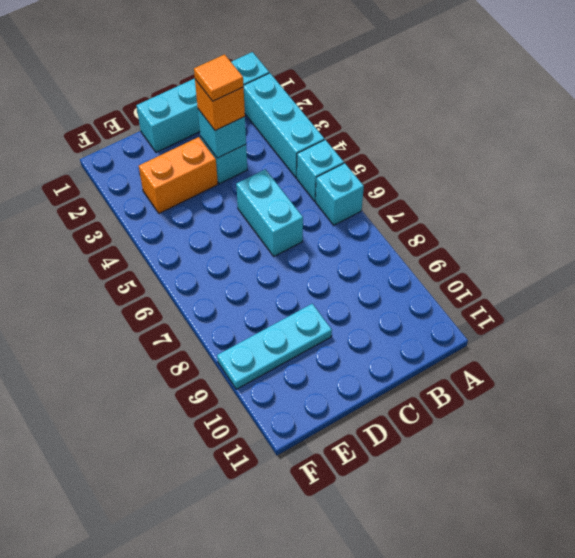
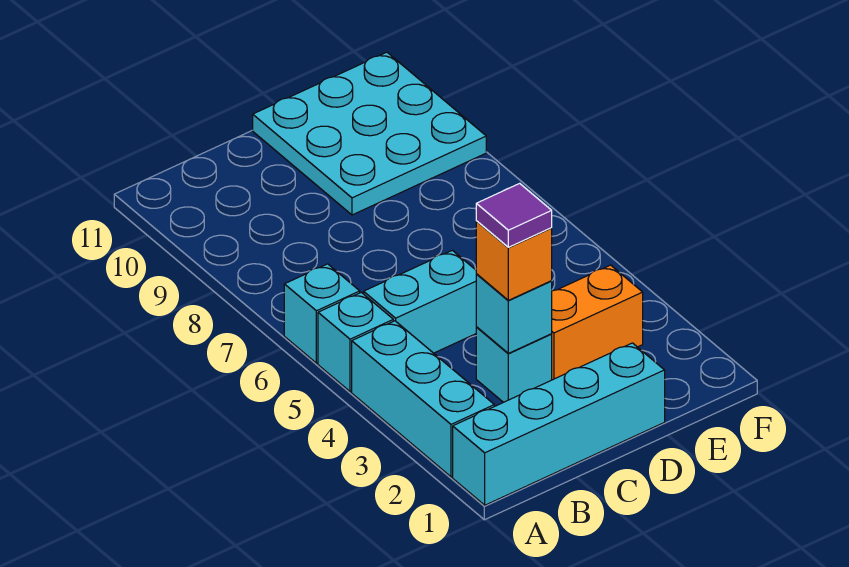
orange 1x1 tile [194,54,244,101] -> purple 1x1 tile [476,183,552,247]
cyan 1x2 brick [236,169,303,256] -> cyan 1x2 brick turned to [364,250,476,353]
cyan 1x3 plate [217,304,332,389] -> cyan 3x3 plate [253,52,486,215]

